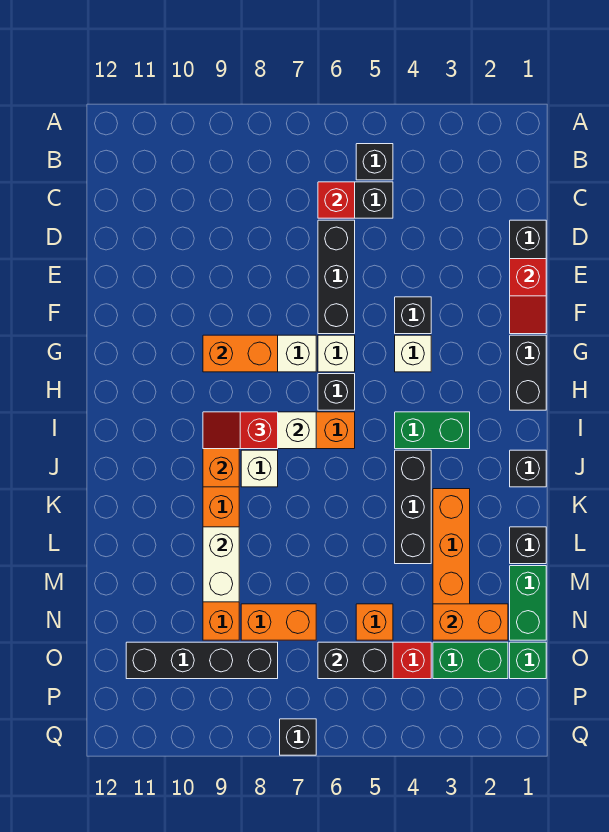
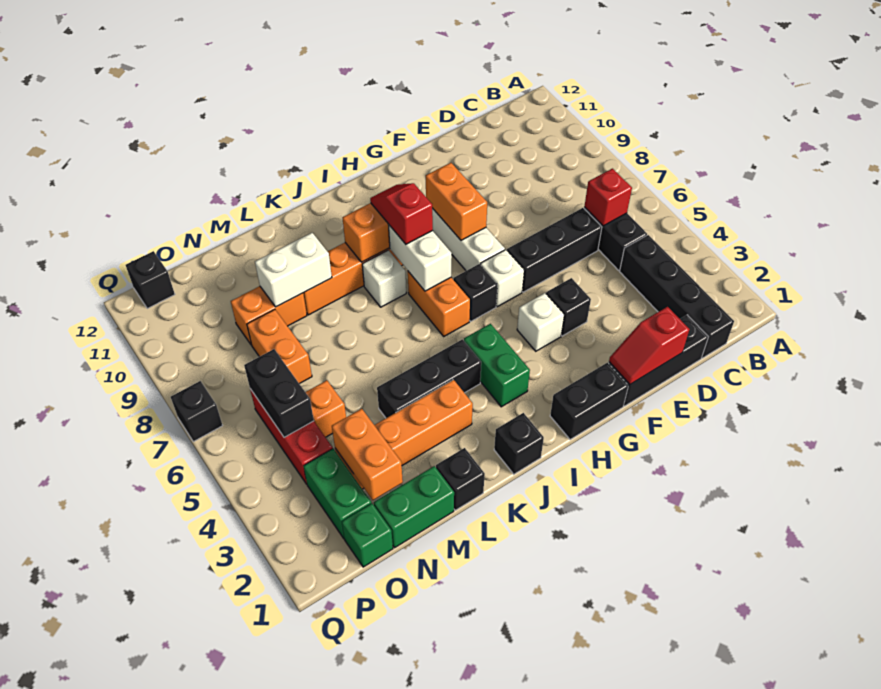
black 1x1 brick [356,144,393,180] -> black 1x1 brick moved to [126,251,175,308]
black 1x4 brick [126,642,278,679] -> black 1x4 brick moved to [620,235,734,358]

